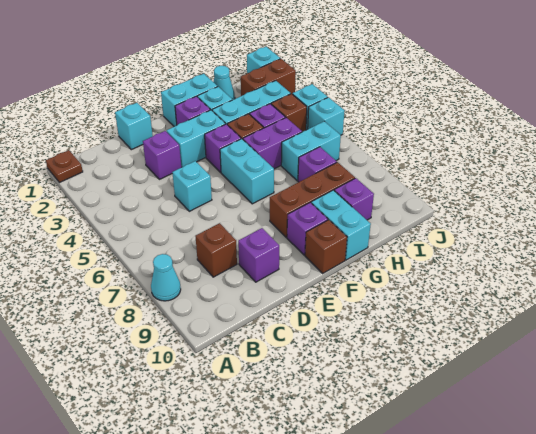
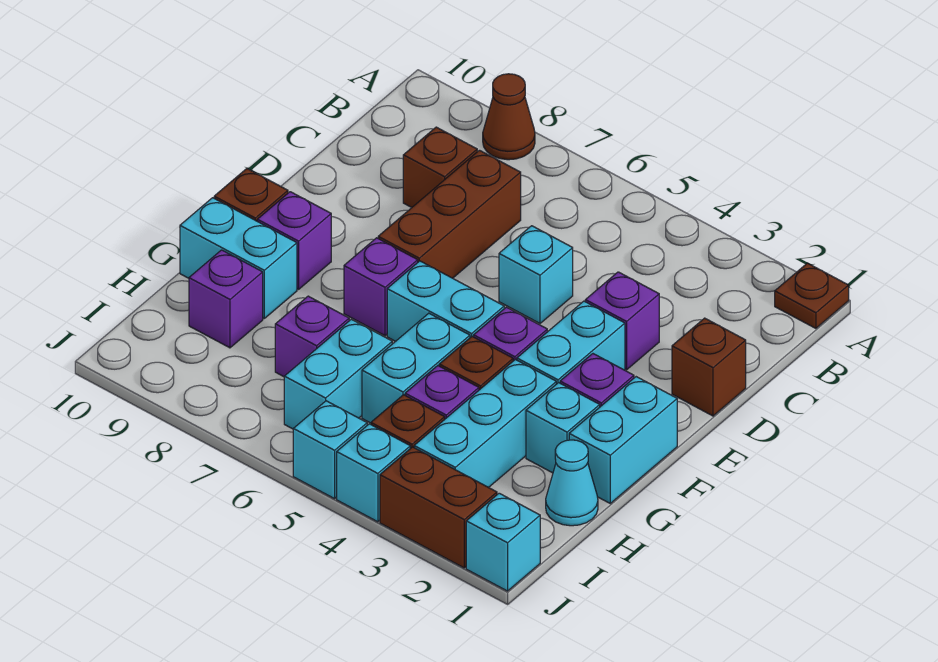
cyan 1x1 cone [151,254,181,301] -> brown 1x1 cone [483,74,535,160]
cyan 1x1 brick [115,103,153,150] -> brown 1x1 brick [672,318,746,416]
purple 1x1 brick [238,228,279,282] -> purple 1x1 brick moved to [344,238,418,336]
brown 1x3 brick [270,162,355,237] -> brown 1x3 brick moved to [378,150,521,278]
purple 1x2 brick [243,118,302,169] -> cyan 1x2 brick [362,313,470,423]
brown 1x2 brick [241,59,296,96] -> brown 1x2 brick turned to [380,447,497,568]

